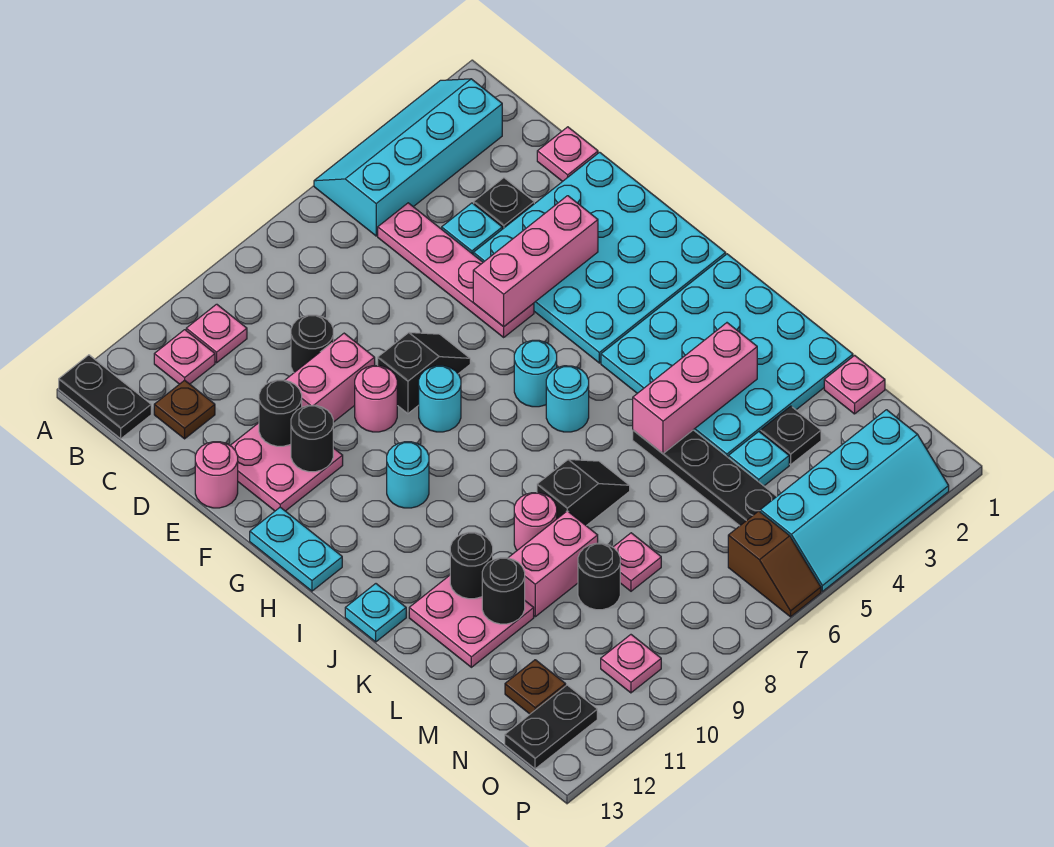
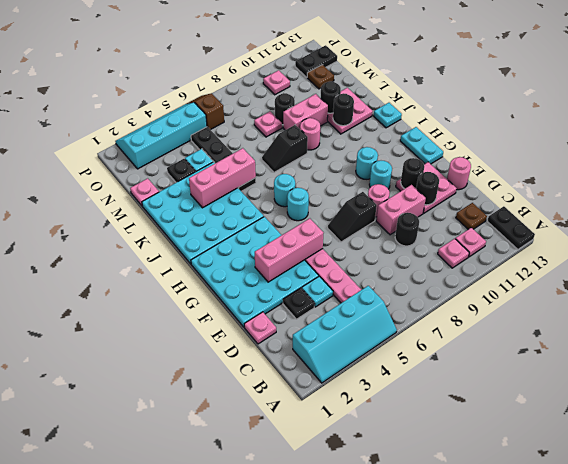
cyan 1x1 round brick [419,366,461,432] -> cyan 1x1 round brick moved to [369,161,392,189]

